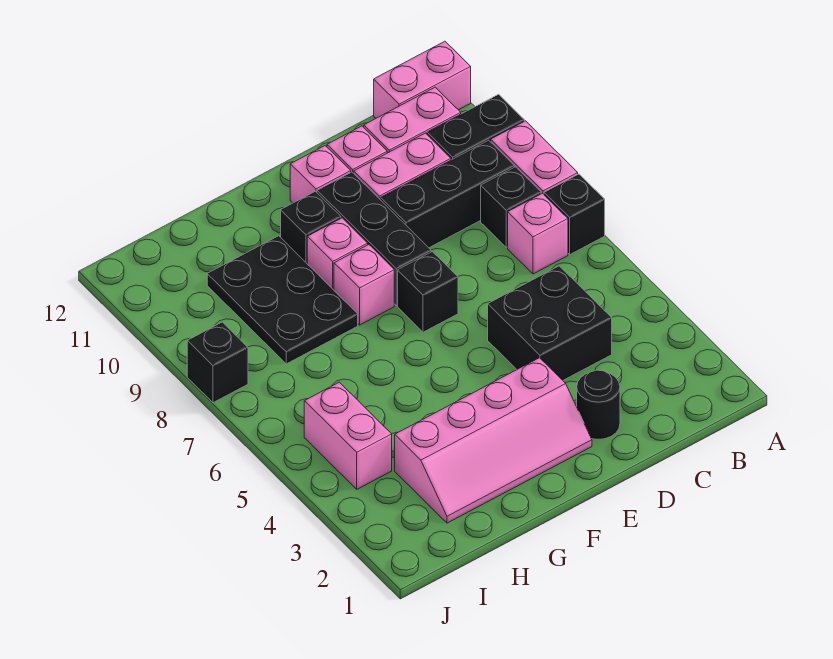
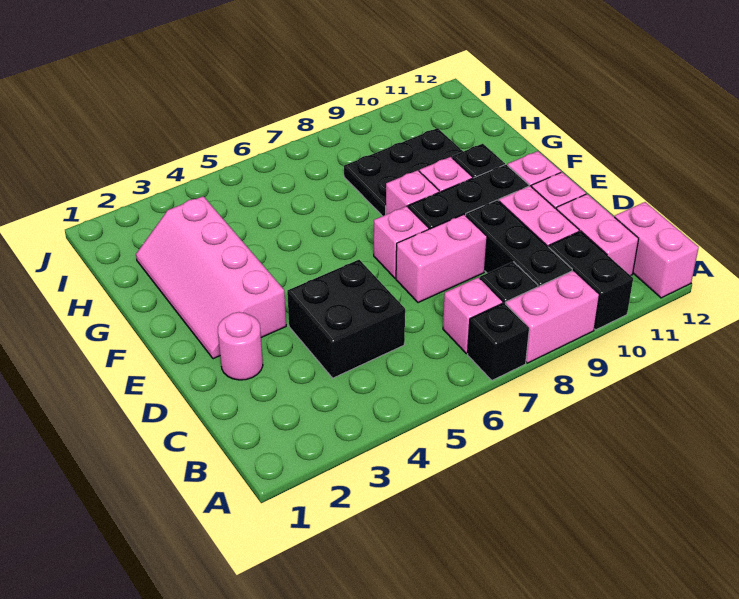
black 1x1 round brick [577,370,620,439] -> pink 1x1 round brick [218,312,263,380]
black 1x1 brick [398,252,458,332] -> pink 1x1 brick [374,206,429,278]
pink 1x2 brick [304,382,392,489] -> pink 1x2 brick moved to [396,214,487,303]
black 1x1 brick [187,322,248,403] -> none

